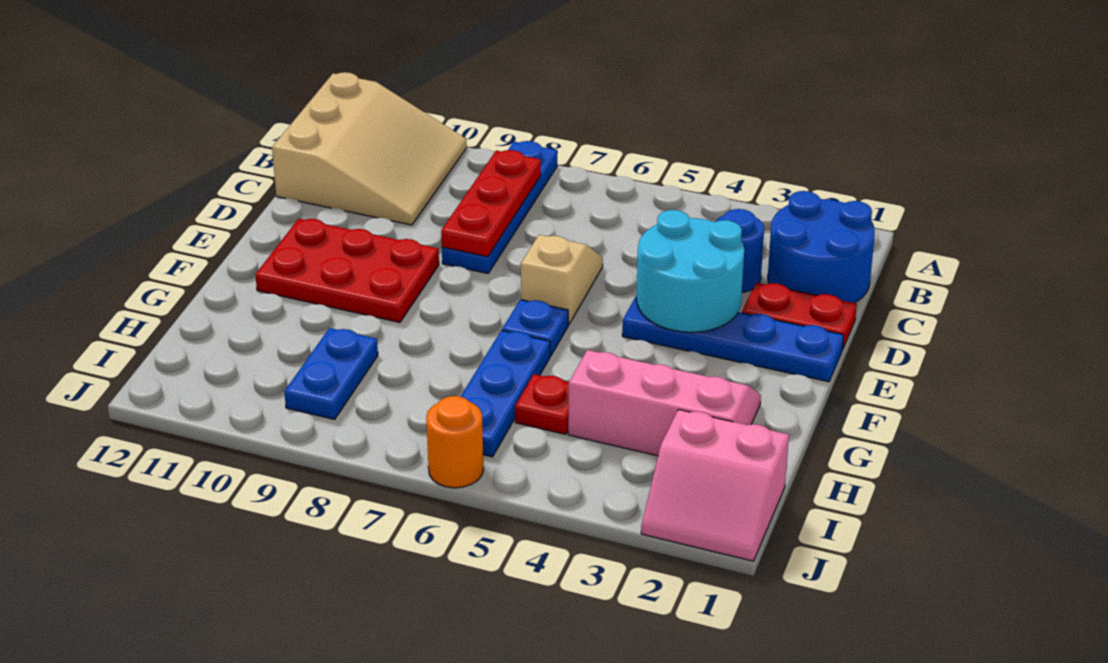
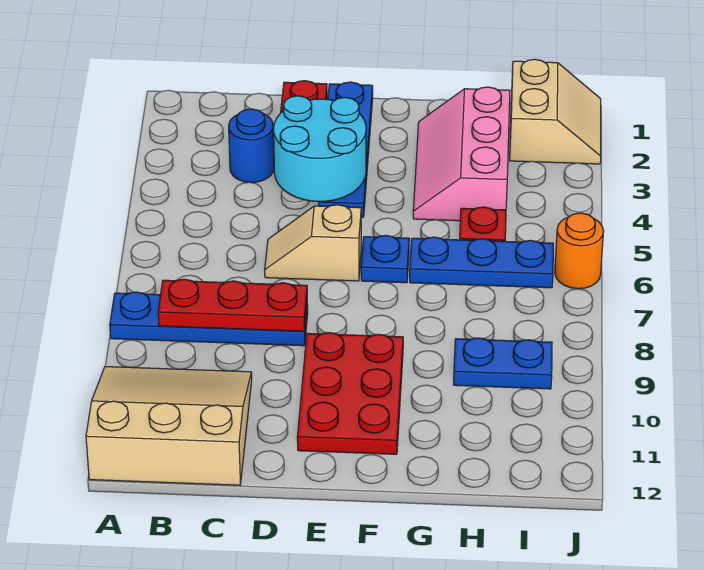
blue 2x2 round brick [768,191,875,303] -> none
pink 2x2 slope [641,410,789,561] -> tan 2x2 slope [510,59,601,164]

